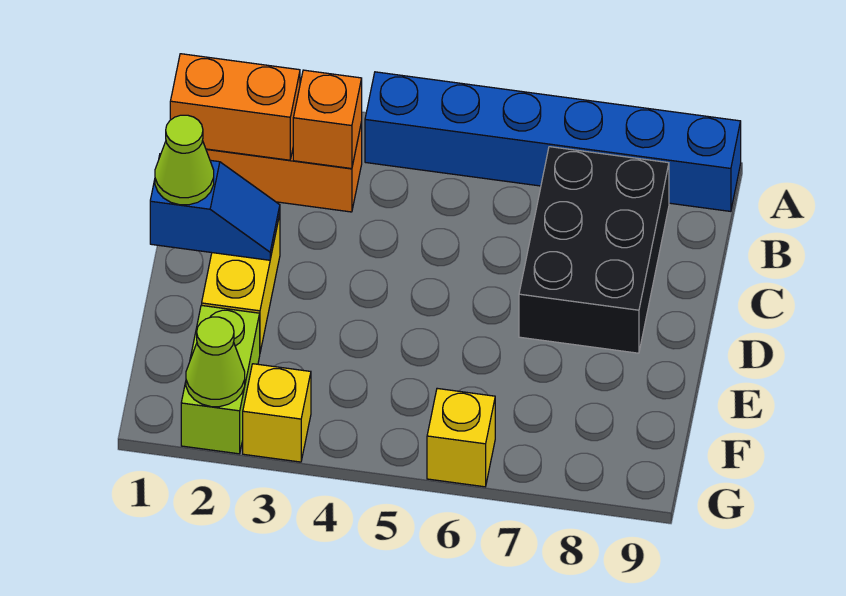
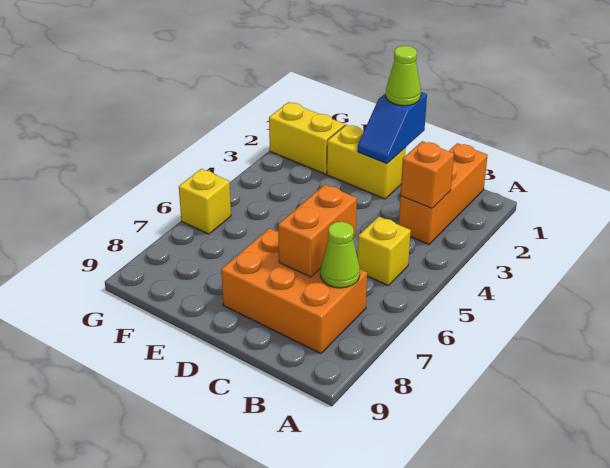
blue 1x6 brick [365,72,741,211] -> none
orange 1x2 brick [170,54,300,160] -> orange 1x2 brick moved to [278,184,357,277]
black 2x3 brick [519,147,669,353] -> orange 2x3 brick [221,228,367,353]
lime 1x2 brick [181,305,260,454] -> yellow 1x2 brick [269,102,345,174]
lime 1x1 cone [186,317,245,407] -> lime 1x1 cone moved to [320,222,360,288]
yellow 1x1 brick [243,364,311,462] -> yellow 1x1 brick moved to [358,217,411,285]

